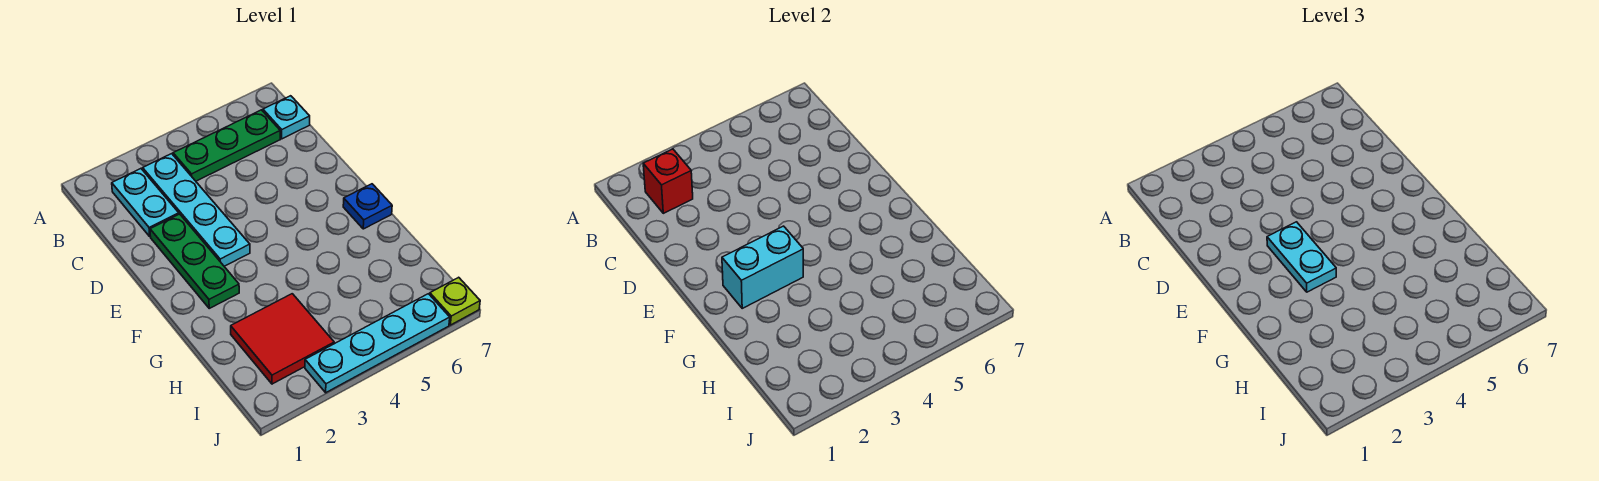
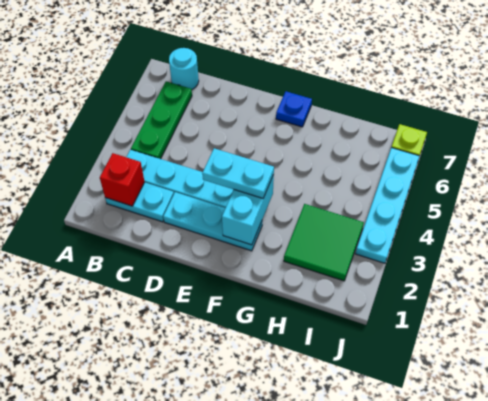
cyan 1x1 plate [263,96,310,139] -> cyan 1x1 round brick [169,48,199,90]
green 1x3 plate [150,214,239,308] -> cyan 1x3 plate [163,192,262,251]
red 2x2 tile [231,294,334,384] -> green 2x2 tile [284,204,364,281]

